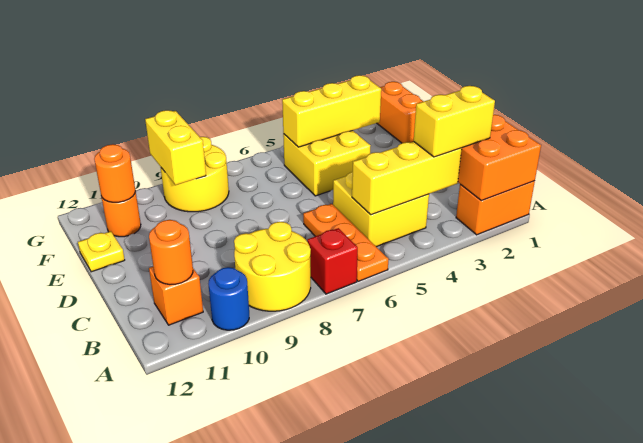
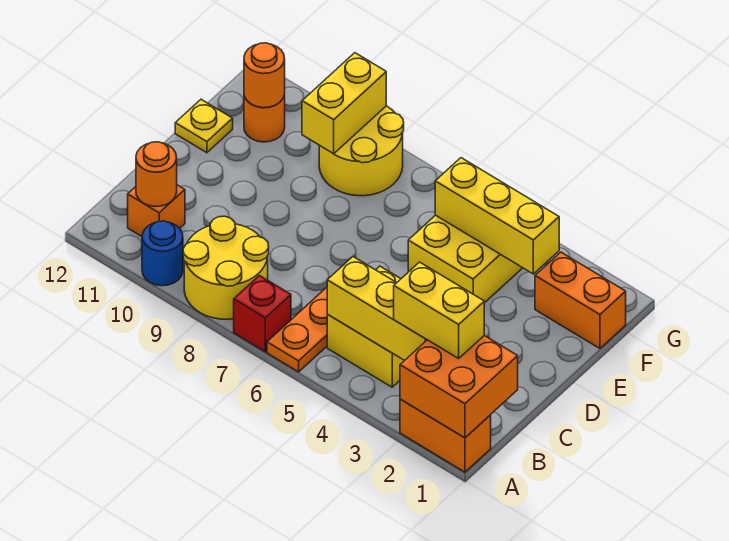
orange 1x2 brick [377,82,424,143] -> orange 1x2 brick turned to [535,252,626,348]

